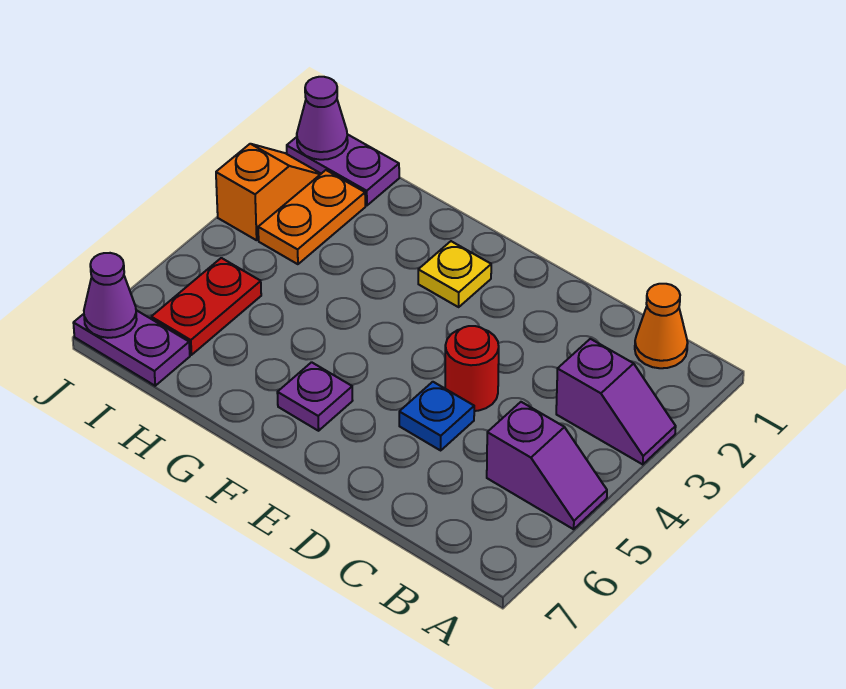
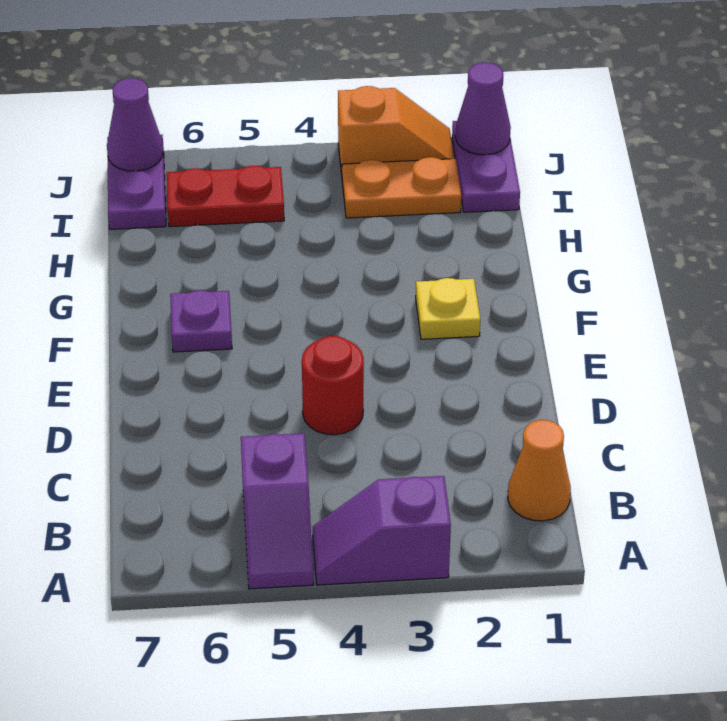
purple 1x2 slope [556,339,676,465] -> purple 1x2 slope turned to [313,476,451,585]
blue 1x1 plate [399,382,474,450] -> none

